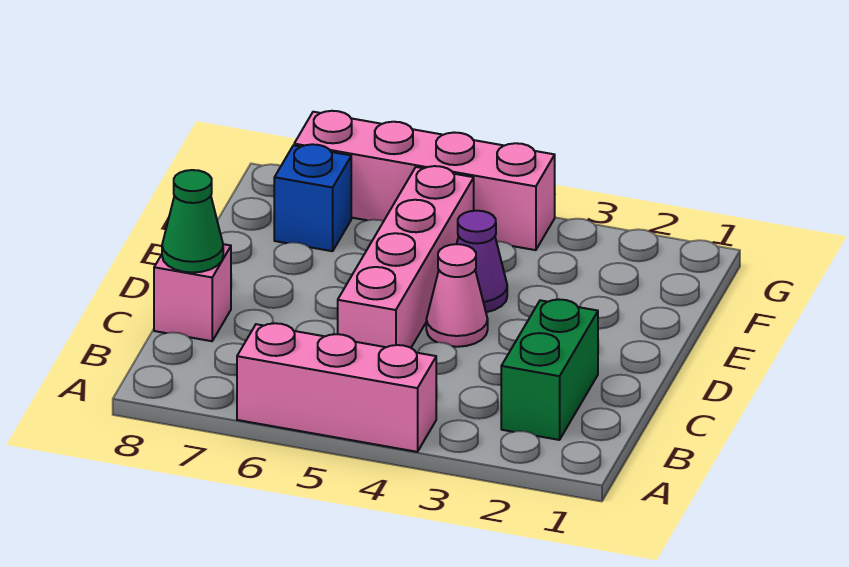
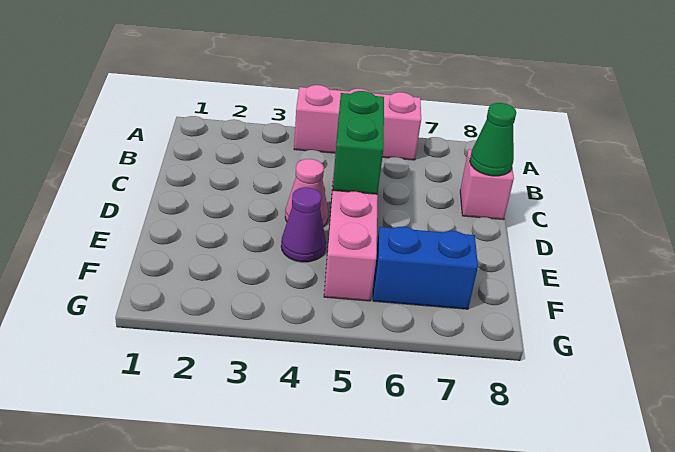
green 1x2 brick [501,300,598,440] -> green 1x2 brick moved to [333,91,384,194]
blue 1x1 brick [274,144,351,251] -> blue 1x2 brick [373,226,478,309]
pink 1x4 brick [294,111,555,250] -> none

